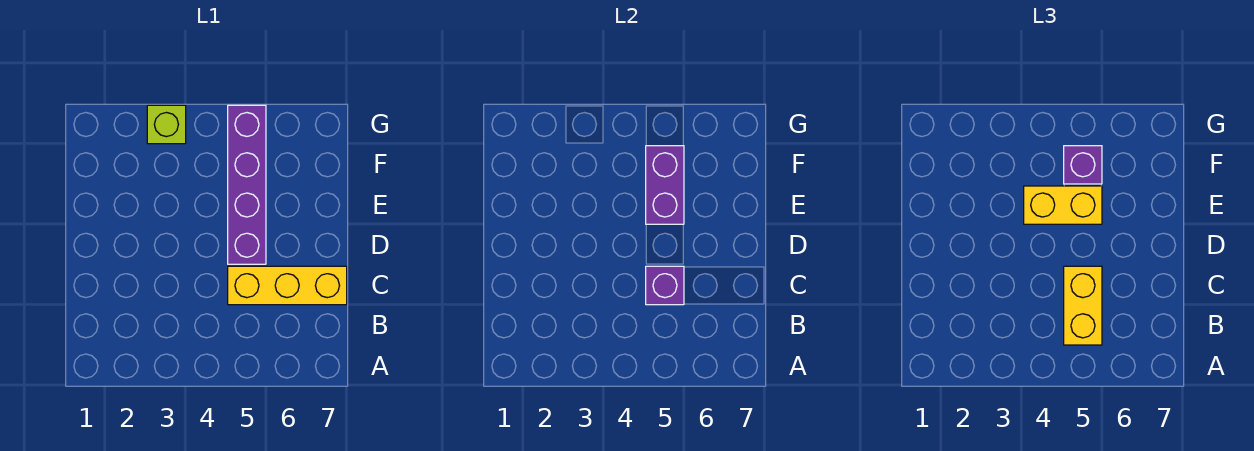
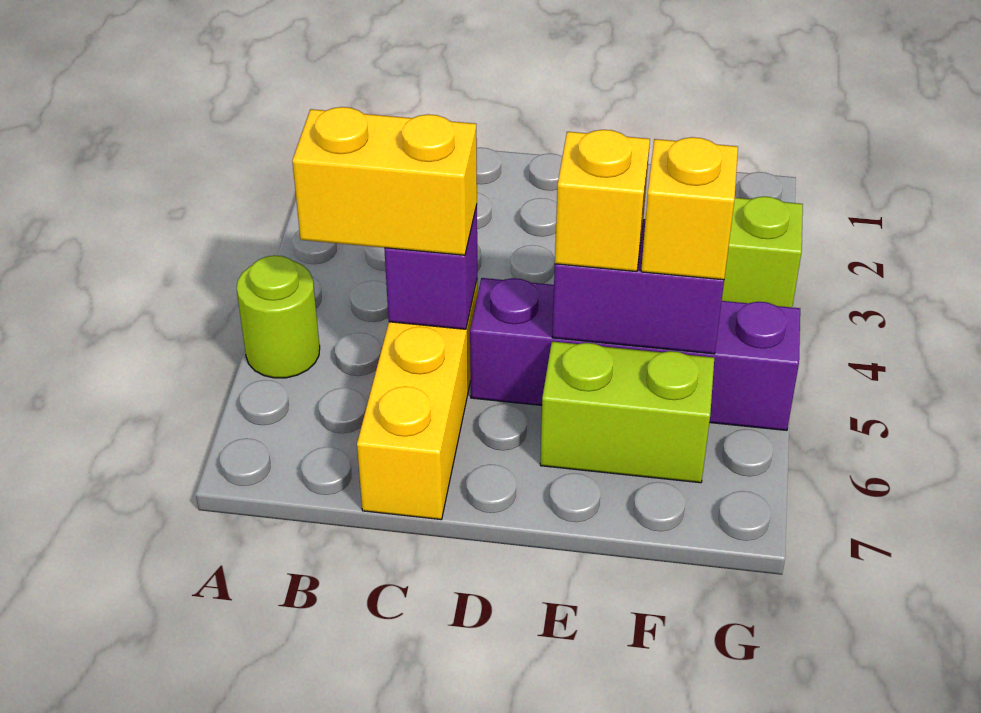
none -> lime 1x1 round brick [237,255,320,378]
yellow 1x2 brick [1024,186,1102,224] -> yellow 1x1 brick [555,130,650,272]
none -> lime 1x2 brick [540,341,714,483]
purple 1x1 brick [1064,146,1102,184] -> yellow 1x1 brick [641,137,738,280]

